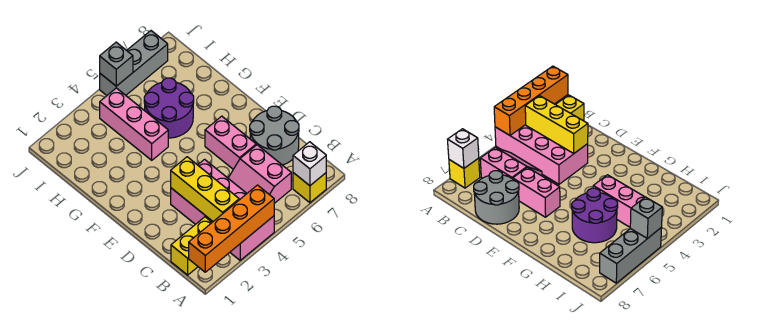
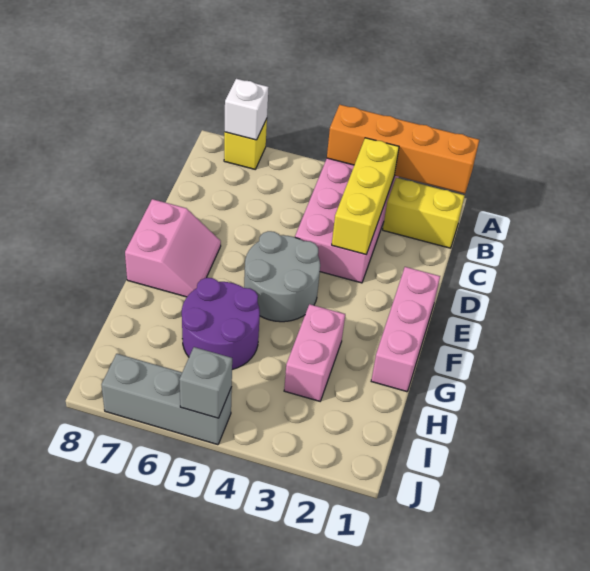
pink 2x2 slope [228,145,291,203] -> pink 2x2 slope moved to [125,199,221,297]
grey 2x2 round brick [250,106,299,165] -> grey 2x2 round brick moved to [244,231,320,322]
pink 1x2 brick [205,116,256,169] -> pink 1x2 brick moved to [284,304,345,401]
pink 1x3 brick [100,88,168,160] -> pink 1x3 brick moved to [371,267,440,392]

